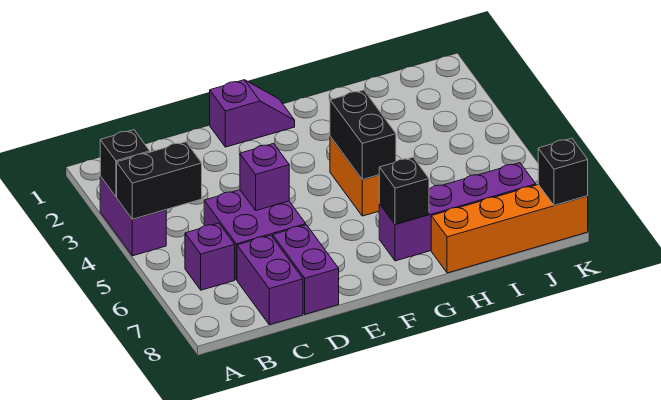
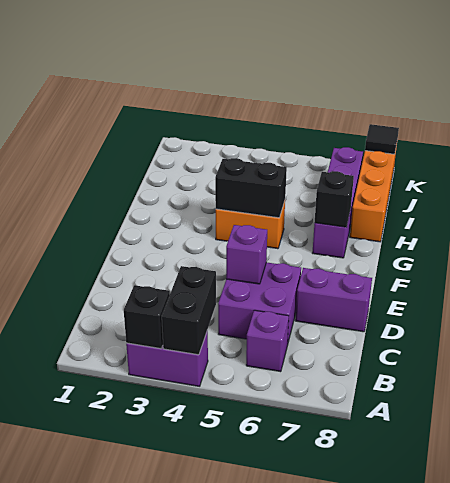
purple 1x2 brick [237,235,303,325] -> none
purple 1x2 slope [210,80,295,147] -> none
black 1x1 brick [538,138,588,205] -> black 1x1 tile [365,124,399,154]

